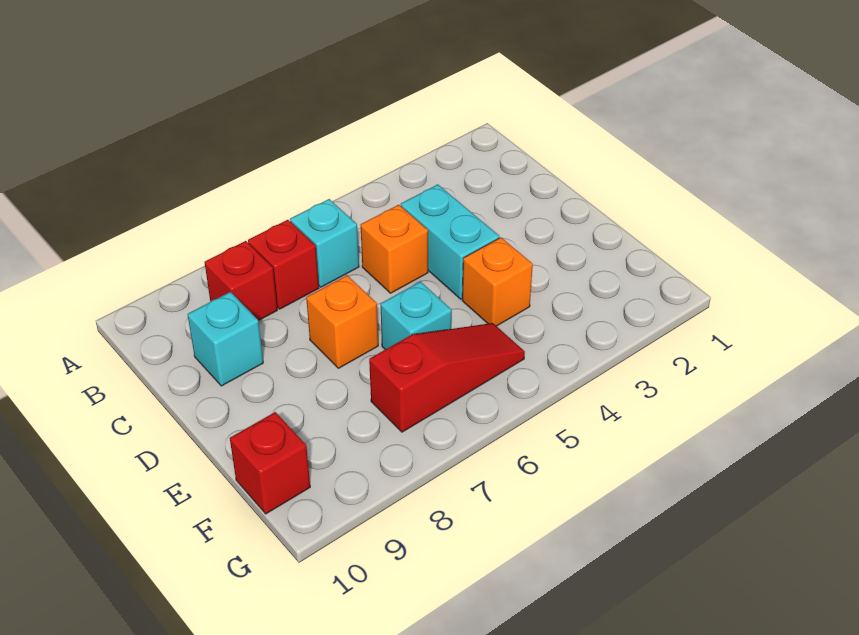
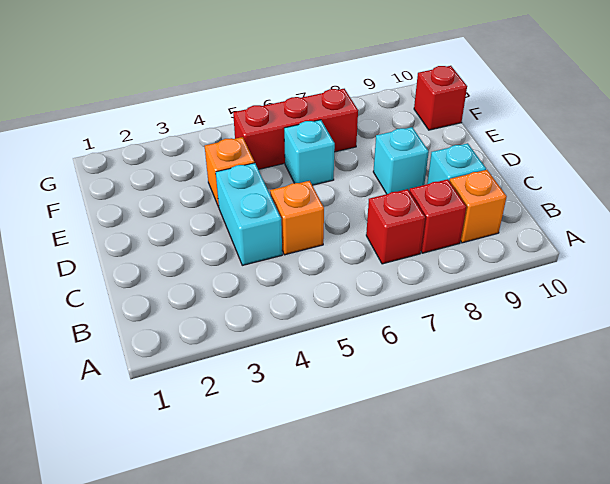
cyan 1x1 brick [290,199,359,287] -> cyan 1x1 brick moved to [373,127,429,194]
orange 1x1 brick [306,275,378,368] -> orange 1x1 brick moved to [449,170,507,243]
red 1x3 slope [369,323,525,432] -> red 1x3 brick [233,89,358,169]

